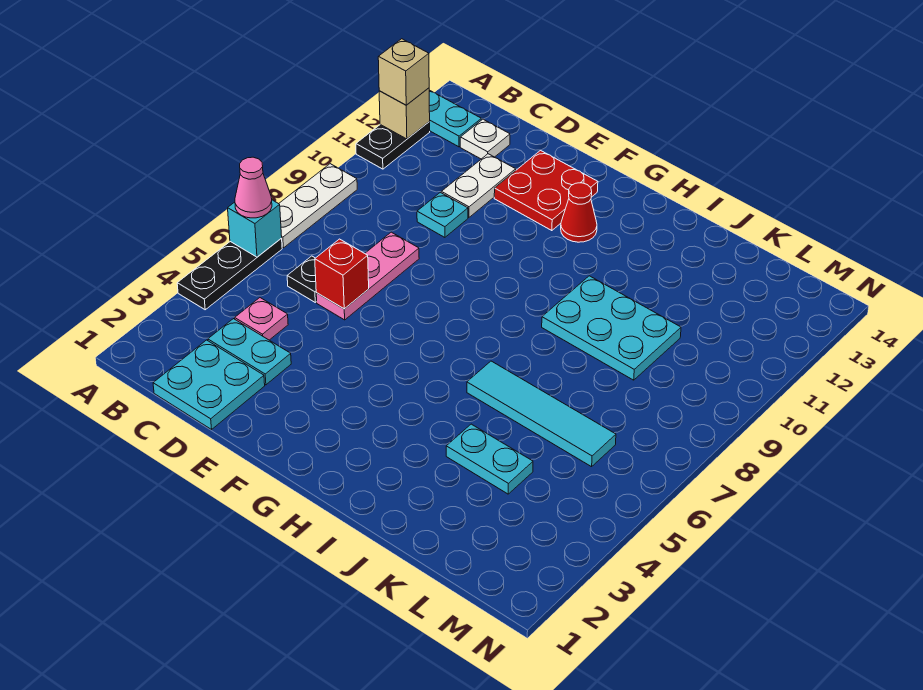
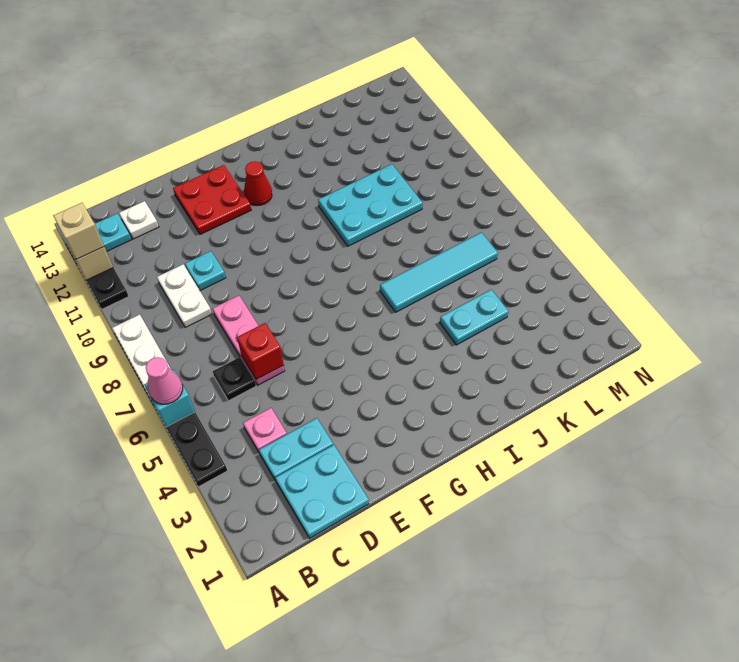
white 1x2 plate [441,154,516,217] -> white 1x2 plate moved to [157,264,212,328]

